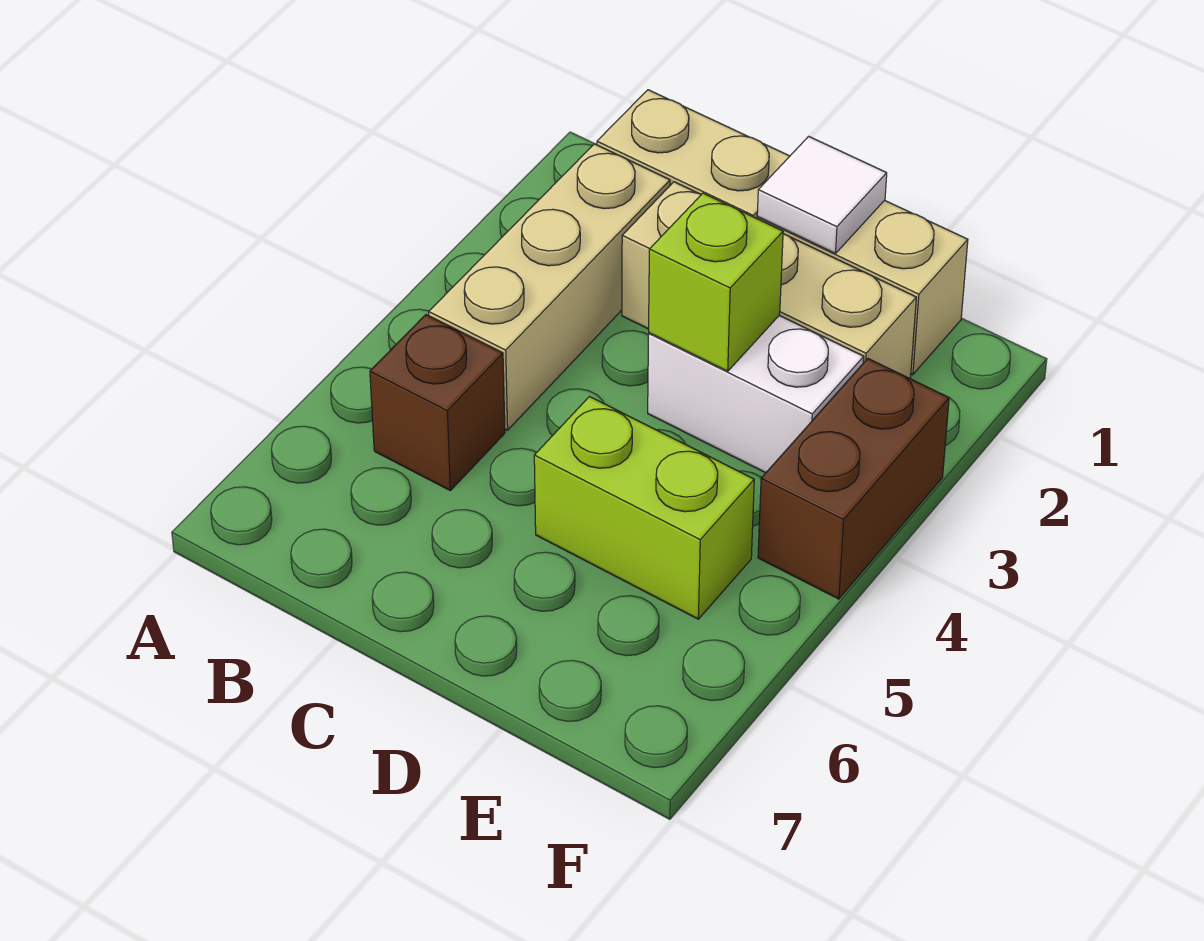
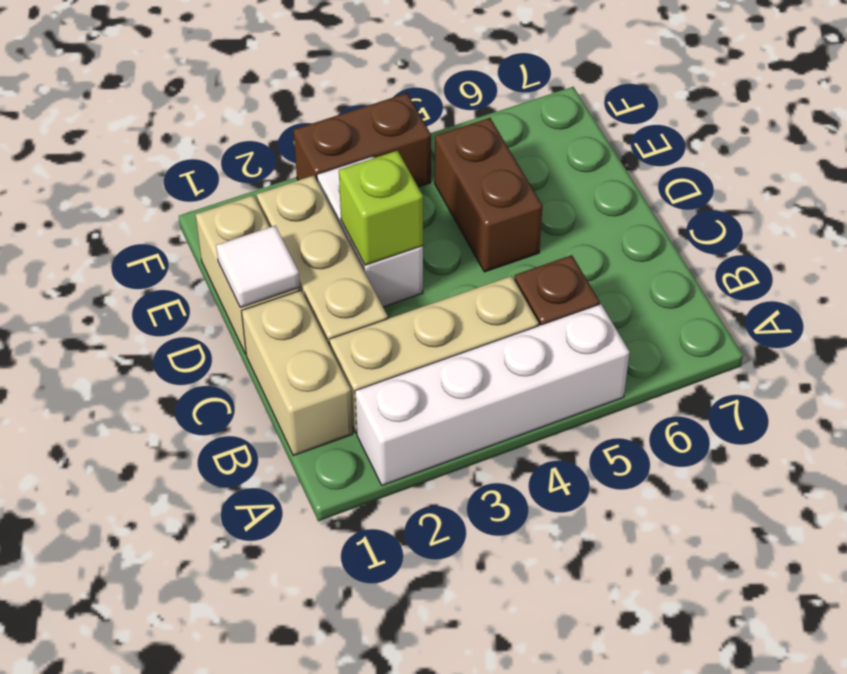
none -> white 1x4 brick [355,304,630,485]
lime 1x2 brick [534,397,754,619] -> brown 1x2 brick [435,118,543,272]

